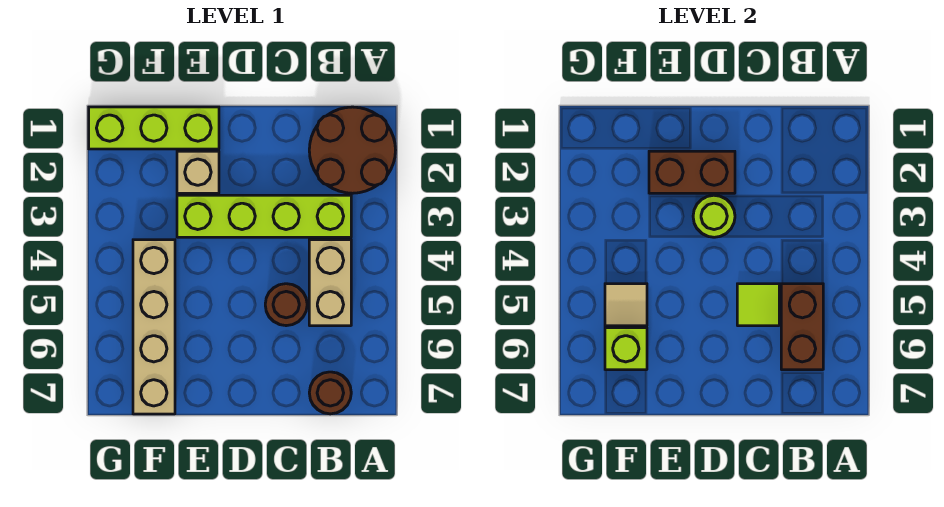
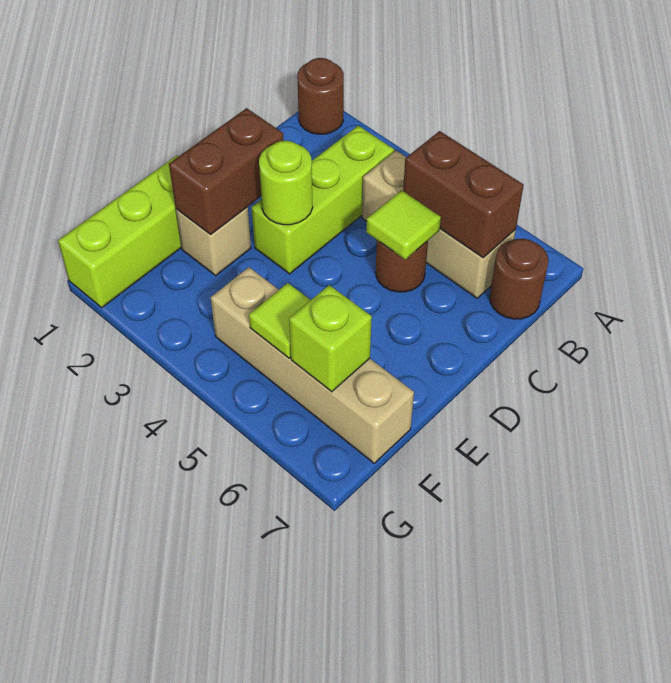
brown 2x2 round brick [309,107,395,193] -> brown 1x1 round brick [297,58,344,134]
lime 1x4 brick [177,195,351,237] -> lime 1x3 brick [251,126,394,274]
tan 1x2 brick [309,240,351,326] -> tan 1x3 brick [362,151,516,298]
tan 1x1 tile [605,284,647,326] -> lime 1x1 tile [249,283,310,358]

